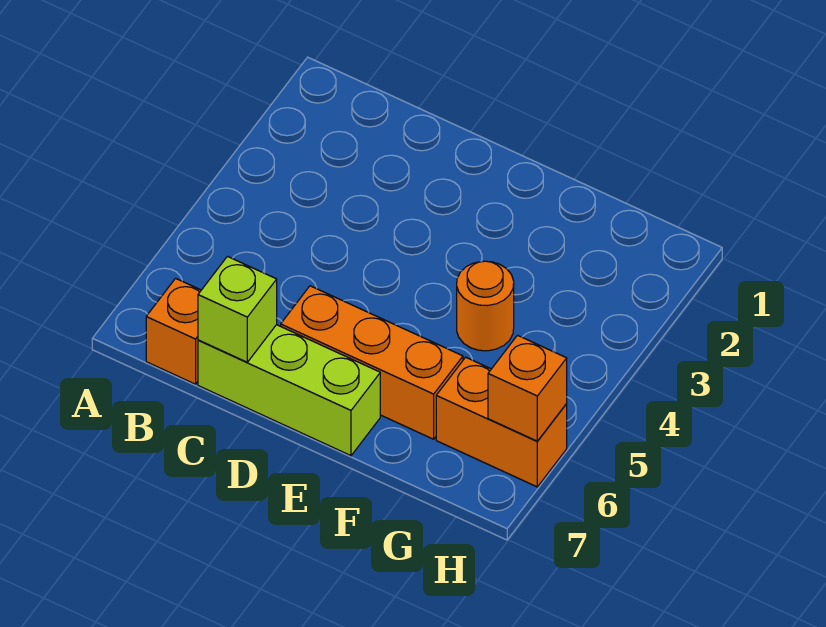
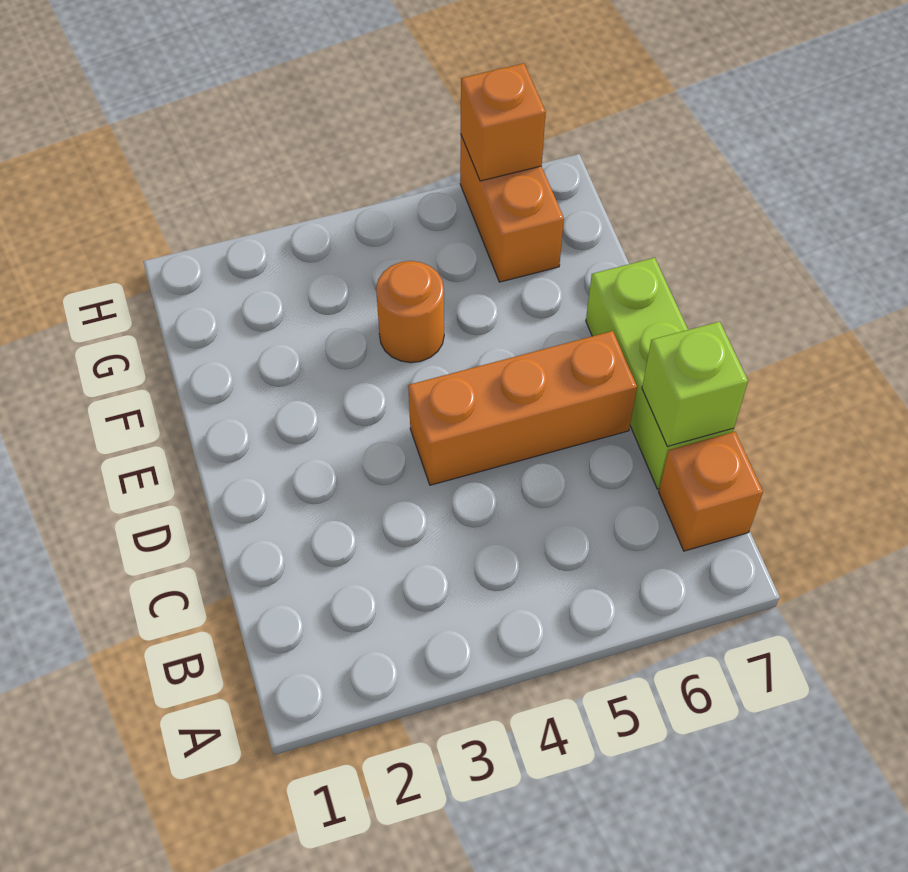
orange 1x3 brick [281,286,463,439] -> orange 1x3 brick turned to [408,331,637,485]

